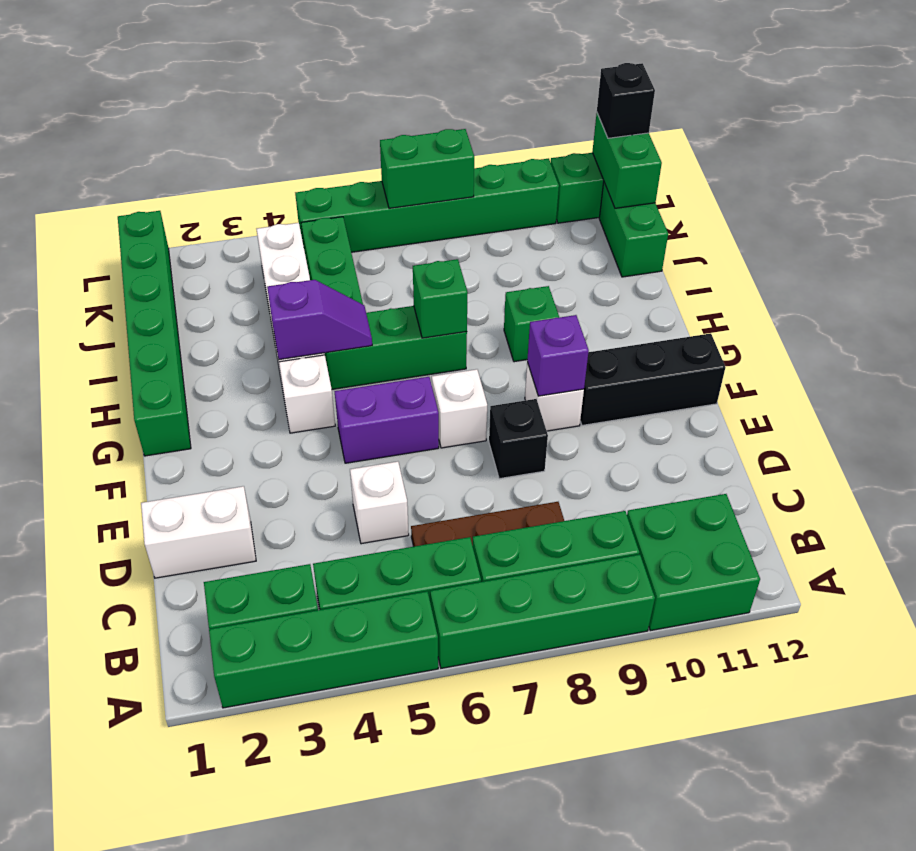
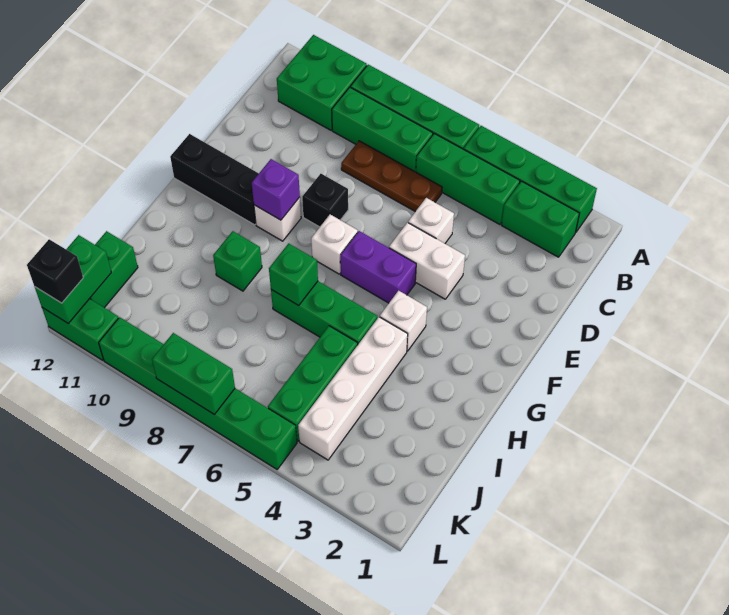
white 1x2 brick [141,486,256,578] -> white 1x2 brick moved to [389,223,465,299]
green 1x6 brick [118,211,191,456] -> none
purple 1x2 slope [267,280,372,360] -> none

